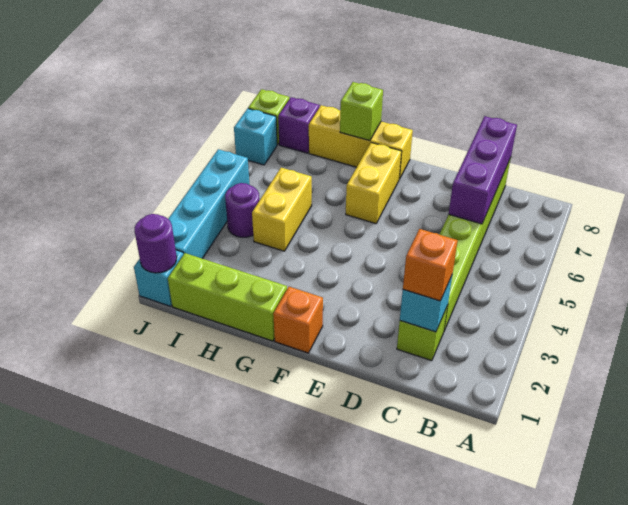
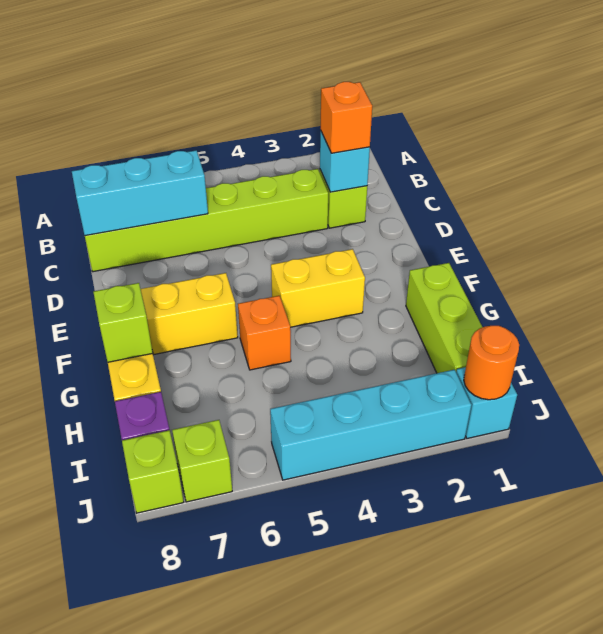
purple 1x3 brick [449,116,517,224] -> cyan 1x3 brick [72,150,208,236]
orange 1x1 brick [273,287,323,353] -> orange 1x1 brick moved to [238,296,291,370]
yellow 1x2 brick [252,168,312,251] -> yellow 1x2 brick moved to [271,249,365,327]
purple 1x1 round brick [225,183,259,237] -> none
purple 1x1 round brick [135,214,177,273] -> orange 1x1 round brick [464,326,519,400]
cyan 1x1 brick [234,108,277,165] -> lime 1x1 brick [172,420,232,502]

